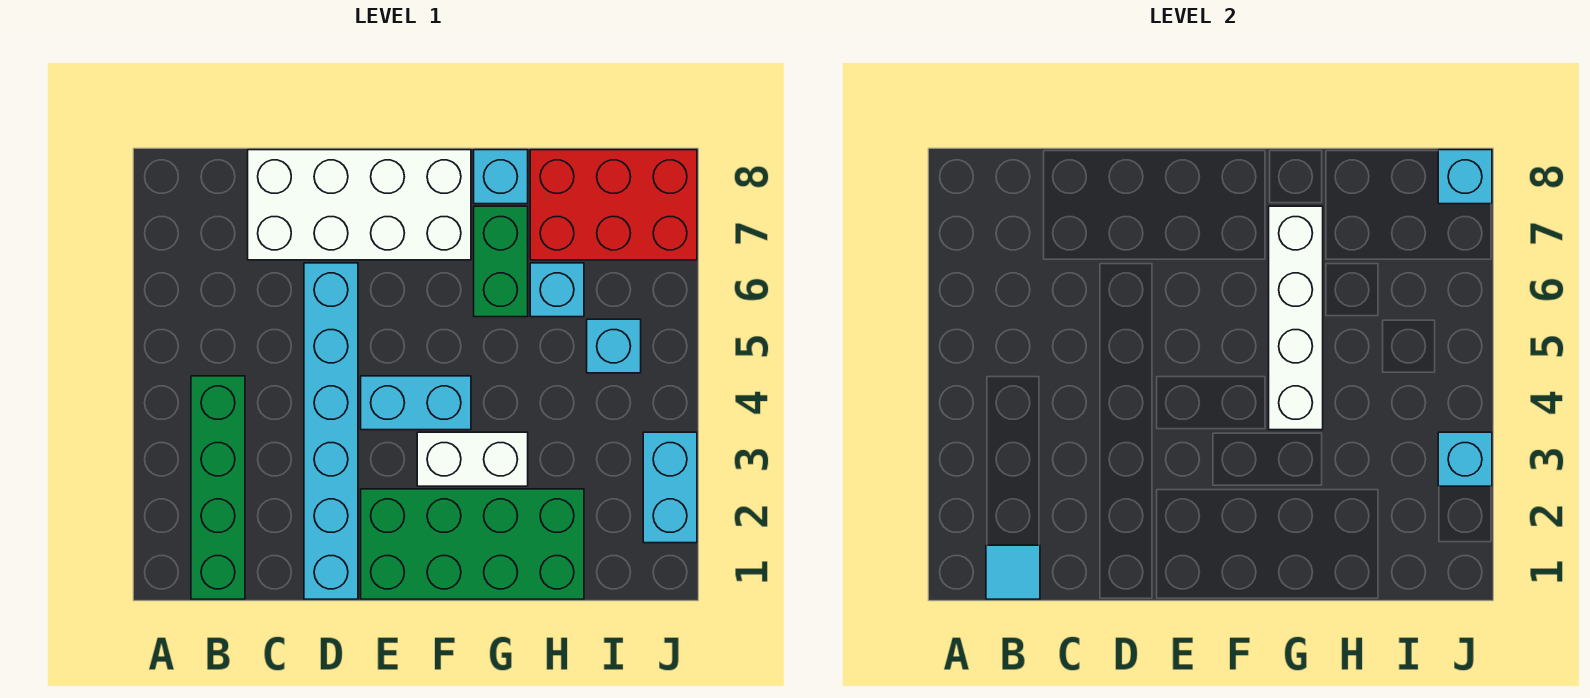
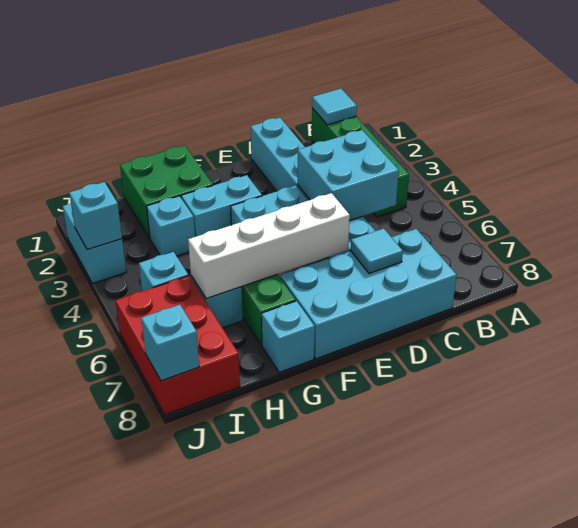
none -> cyan 2x2 brick [298,130,399,221]
white 2x4 brick [248,150,471,260] -> cyan 2x4 brick [280,229,457,359]
none -> cyan 1x1 tile [351,228,403,273]
green 2x4 brick [361,489,584,599] -> green 2x2 brick [120,146,213,238]
white 1x2 brick [417,432,528,486] -> cyan 1x2 brick [181,175,262,237]
white 1x4 brick [1269,206,1323,430] -> white 1x4 brick turned to [188,193,350,298]
none -> cyan 1x1 brick [147,196,195,256]
red 2x3 brick [530,150,697,260] -> red 2x3 brick turned to [115,276,240,415]

